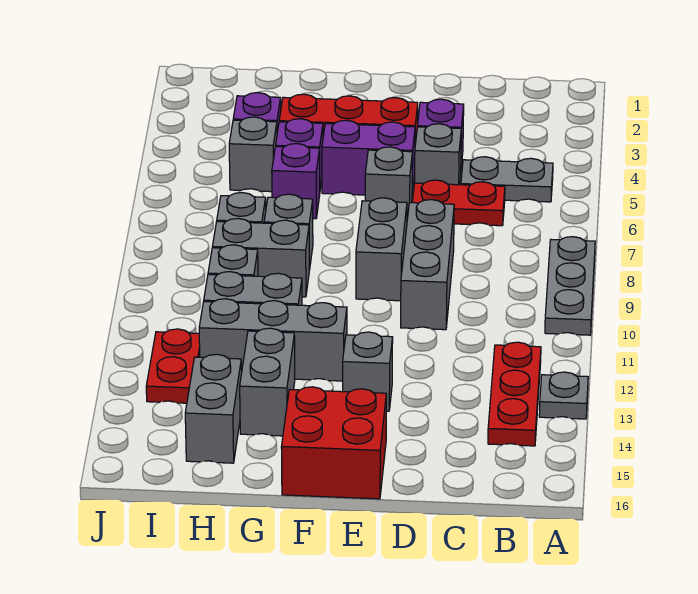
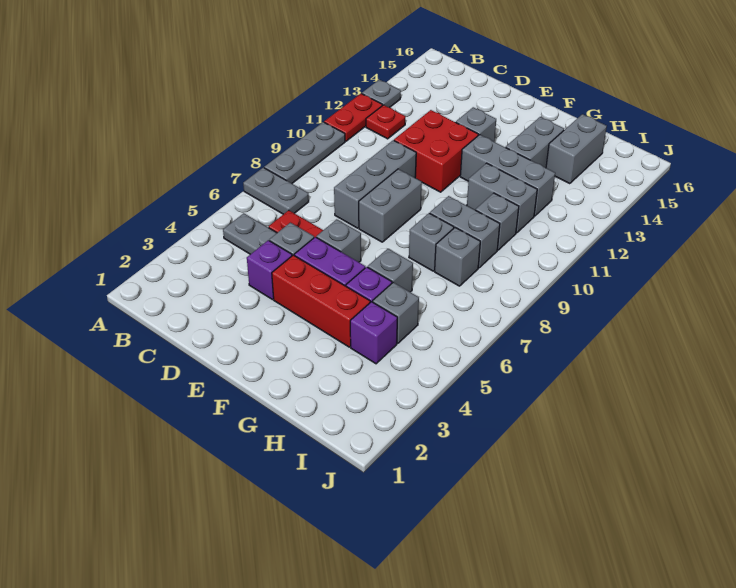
none -> grey 1x2 plate [243,168,309,214]
red 1x3 plate [488,342,541,446] -> red 1x1 plate [366,105,405,139]
red 2x2 brick [281,387,386,499] -> red 2x2 brick moved to [394,110,478,192]
purple 1x1 brick [272,144,320,219] -> grey 1x1 brick [368,249,413,292]
red 1x2 plate [146,329,200,403] -> red 1x2 plate moved to [324,94,382,141]

